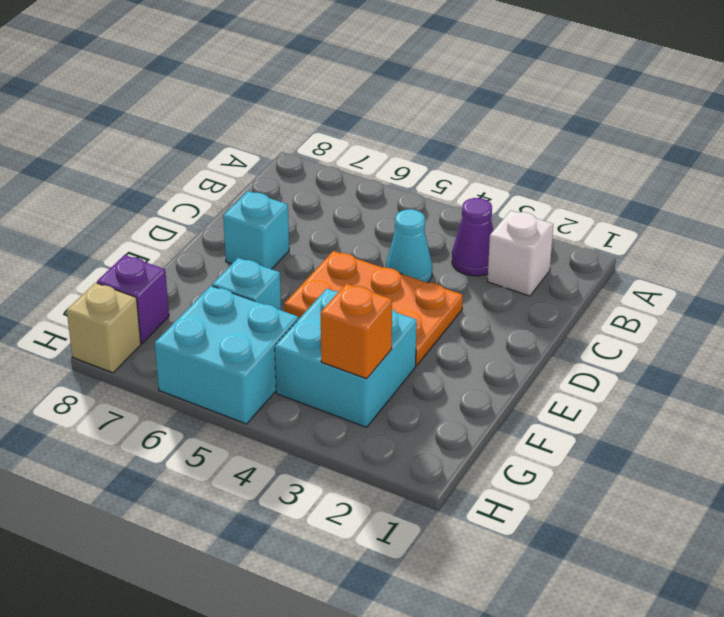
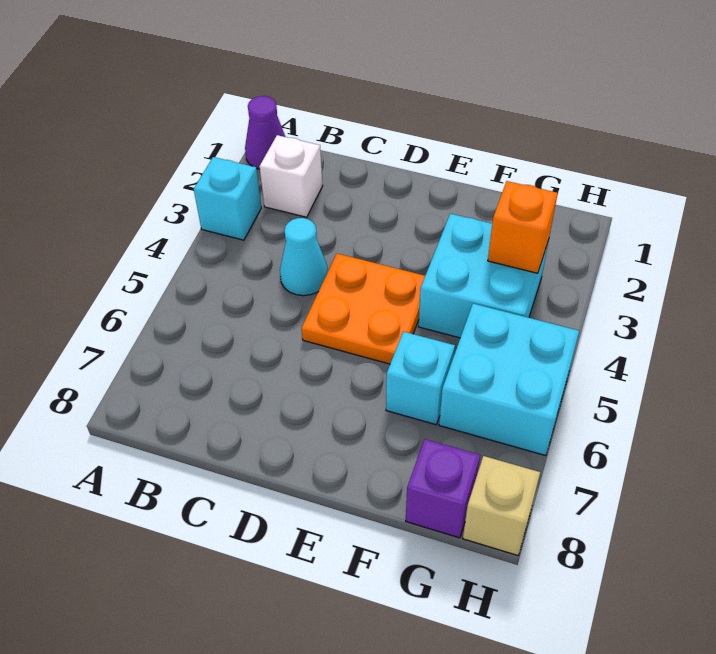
purple 1x1 cone [452,198,493,276] -> purple 1x1 cone moved to [245,96,285,169]
orange 2x3 plate [284,251,463,366] -> orange 2x2 plate [302,254,425,364]
cyan 1x1 brick [223,191,289,269] -> cyan 1x1 brick moved to [194,157,261,240]

